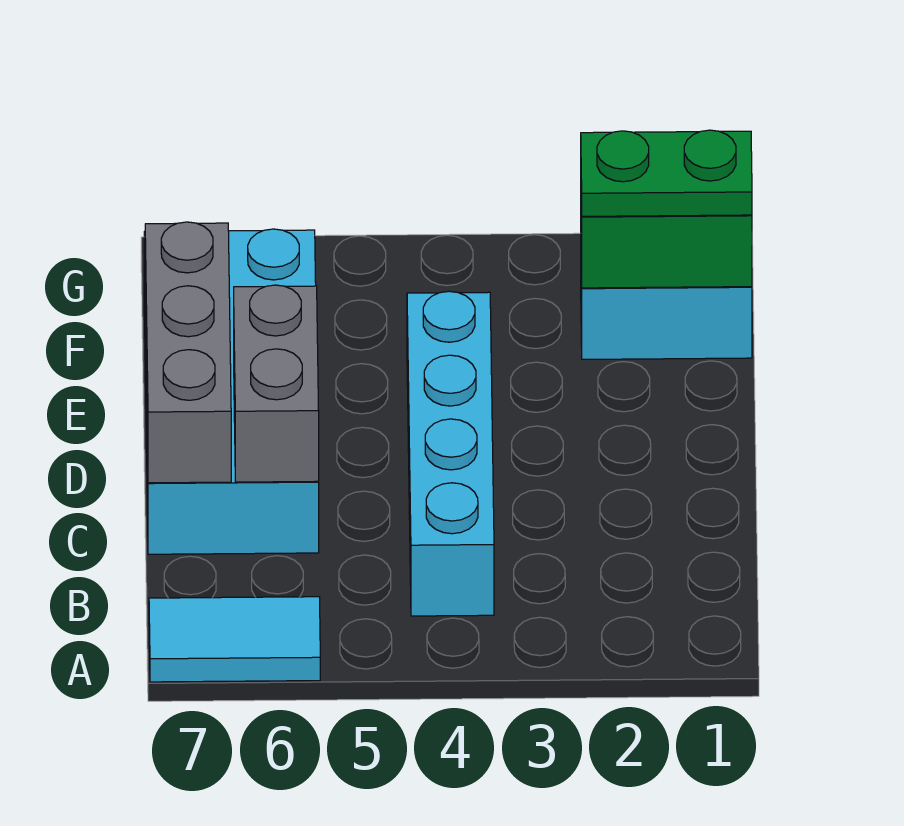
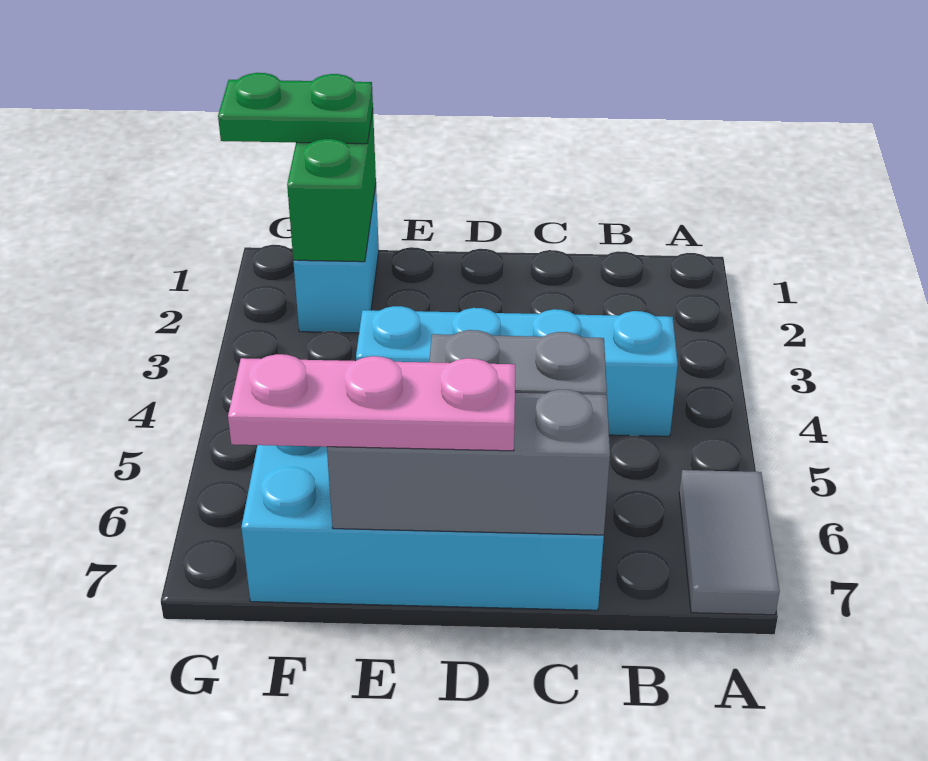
cyan 1x2 tile [149,597,320,682] -> grey 1x2 tile [679,470,780,615]
none -> pink 1x3 plate [228,354,515,451]
green 1x2 plate [581,130,752,216] -> green 1x2 plate turned to [218,73,373,144]

